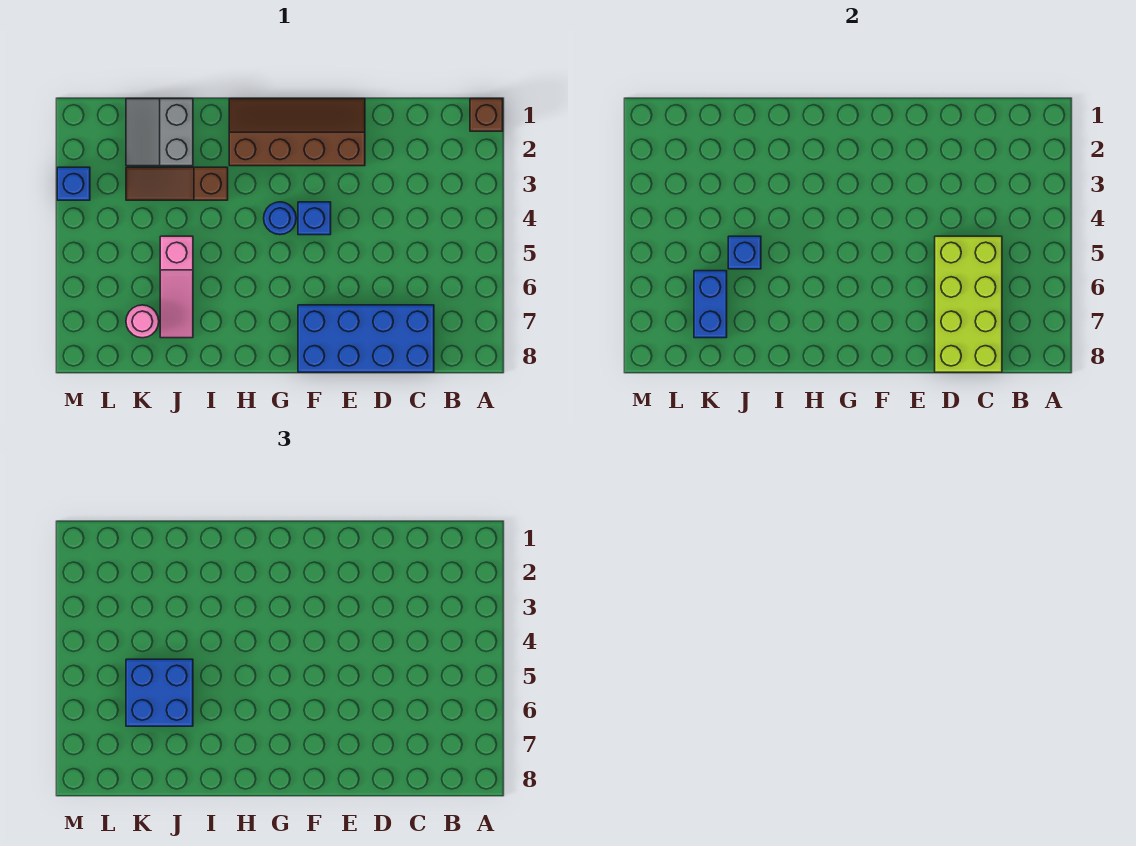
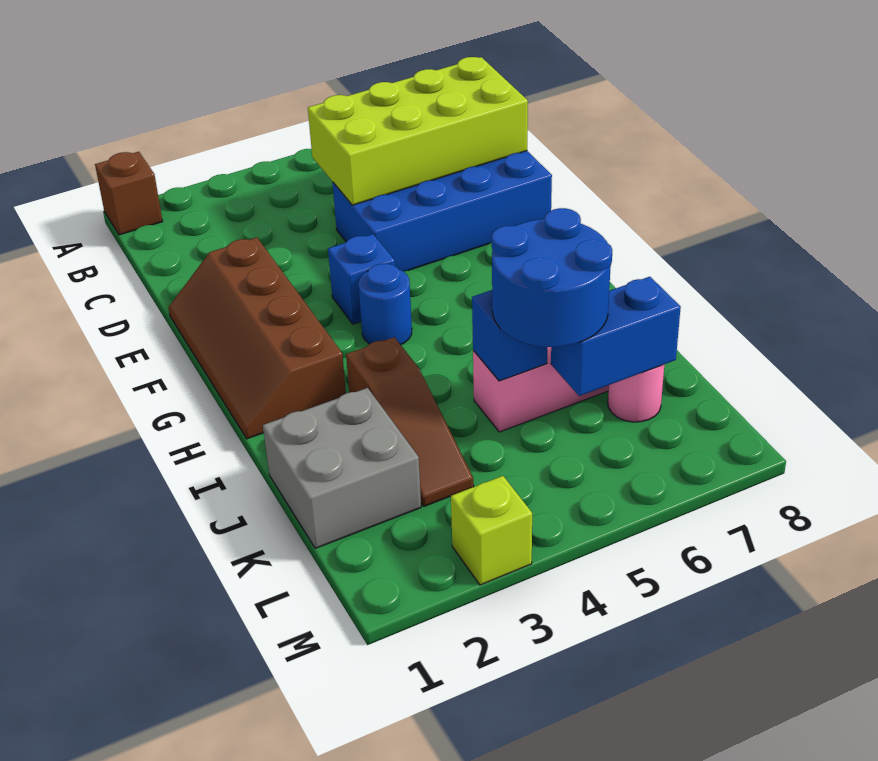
blue 2x4 brick [298,305,434,372] -> blue 2x4 brick turned to [333,151,552,272]
grey 2x2 slope [126,99,193,166] -> grey 2x2 brick [263,388,421,548]
blue 2x2 brick [126,659,193,726] -> blue 2x2 round brick [492,208,612,347]
blue 1x1 brick [57,167,90,200] -> lime 1x1 brick [451,476,532,585]

